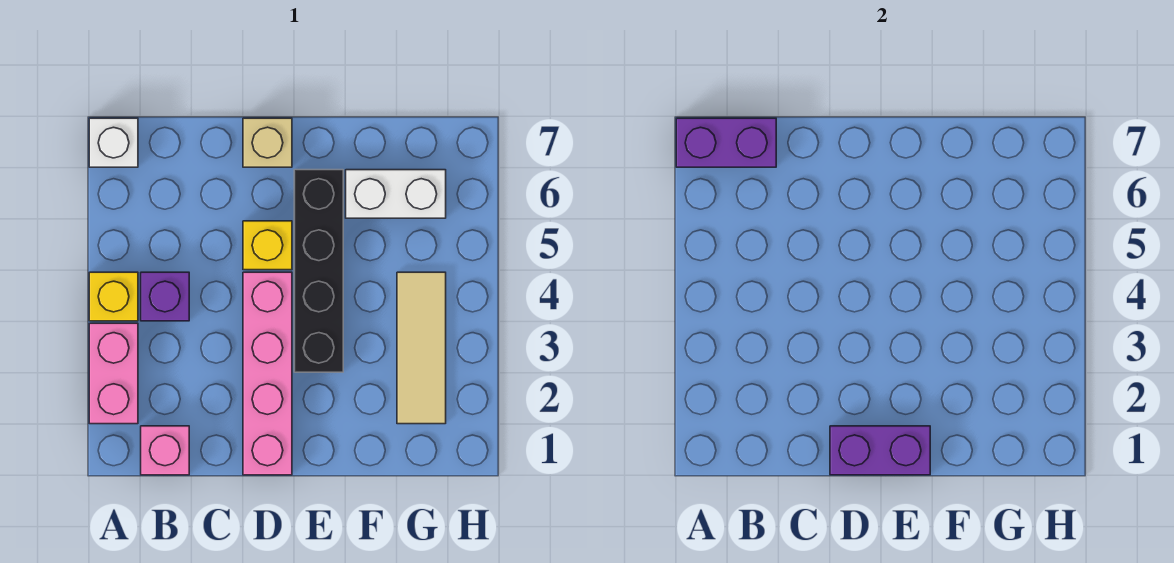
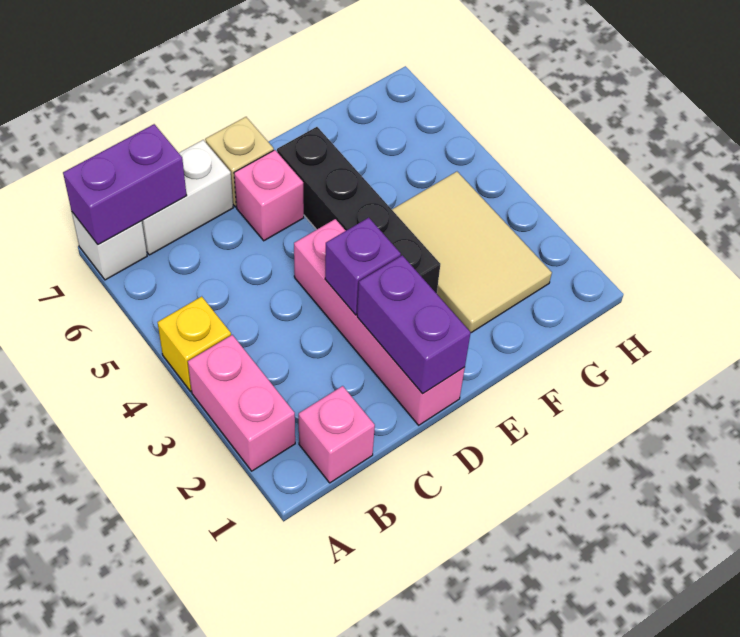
purple 1x1 brick [141,272,189,321] -> purple 1x1 brick moved to [325,218,401,315]
purple 1x2 brick [830,426,930,475] -> purple 1x2 brick turned to [357,255,471,394]
yellow 1x1 brick [243,221,292,270] -> none
none -> pink 1x1 brick [234,150,304,241]
white 1x2 brick [346,170,446,218] -> white 1x2 brick moved to [142,140,233,255]
tan 1x3 tile [397,272,446,424] -> tan 2x3 tile [392,172,552,333]

